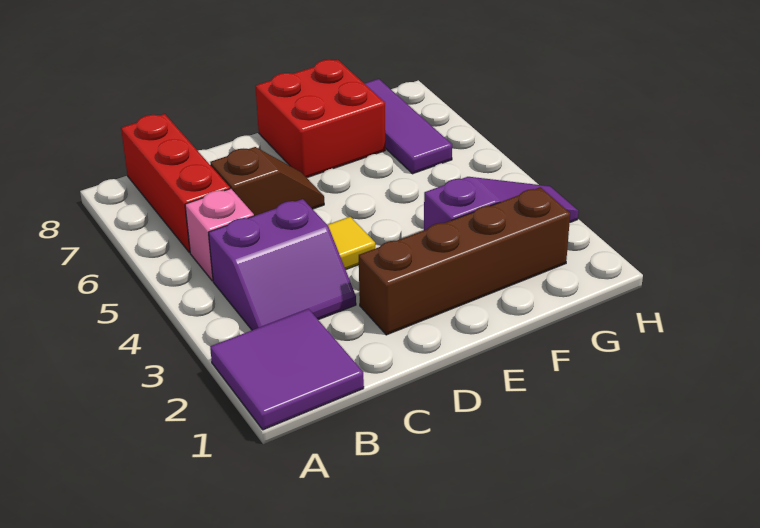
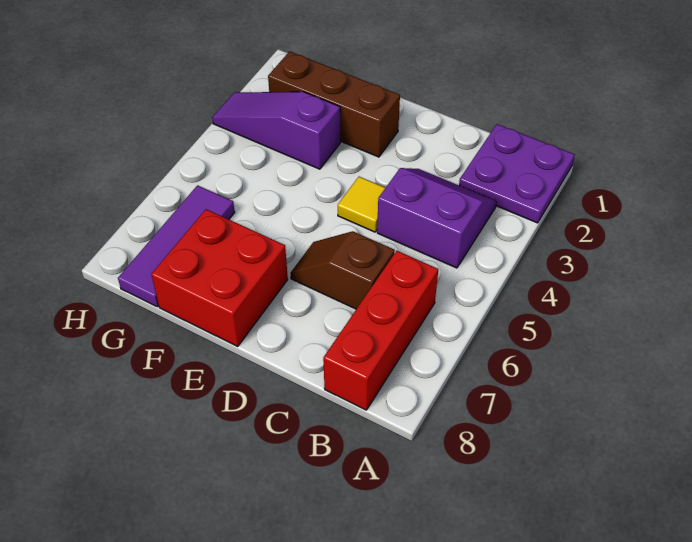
purple 2x2 tile [210,309,364,430] -> purple 2x2 plate [459,124,575,223]
pink 1x1 brick [185,189,254,281] -> none
brown 1x4 brick [359,187,570,335] -> brown 1x3 brick [268,51,400,157]

